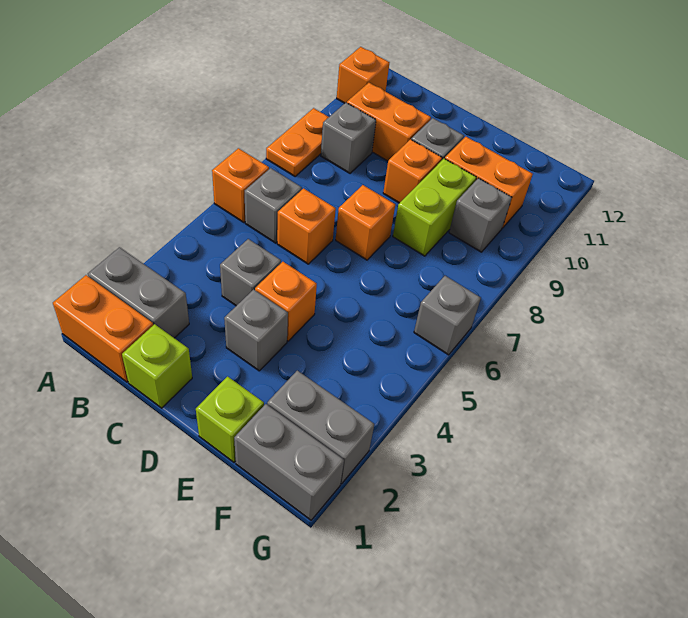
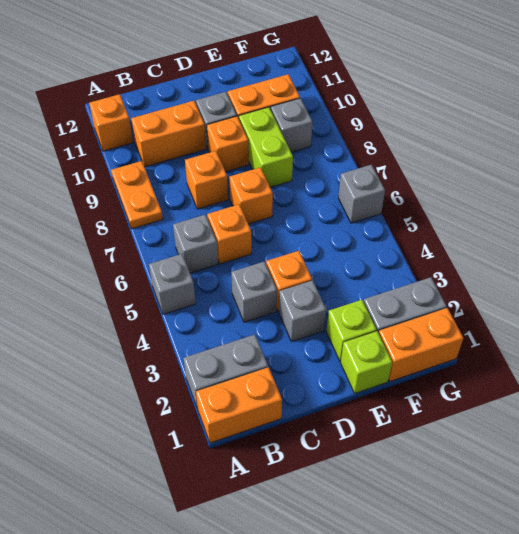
orange 1x1 brick [212,148,269,223] -> orange 1x1 brick moved to [185,151,228,209]
grey 1x1 brick [321,103,376,173] -> grey 1x1 brick moved to [149,254,196,314]
lime 1x1 brick [122,324,192,408] -> lime 1x1 brick moved to [326,300,377,361]
grey 1x2 brick [234,404,344,520] -> orange 1x2 brick [379,308,463,381]

